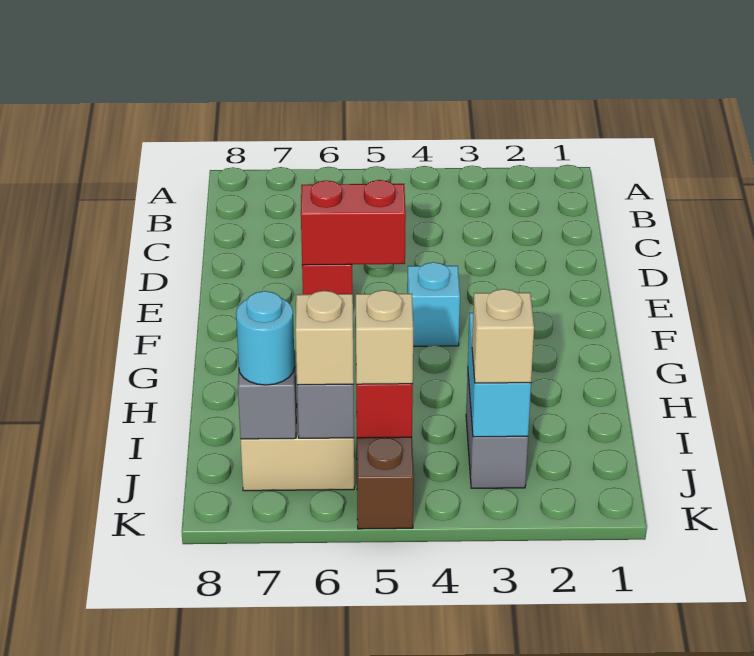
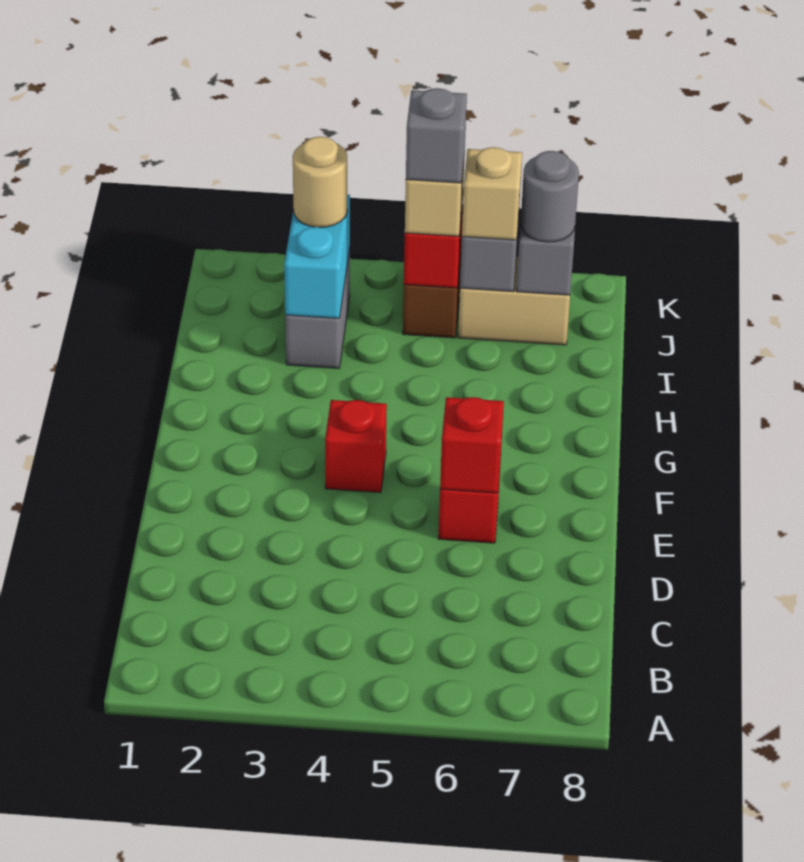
red 1x2 brick [301,180,406,265] -> red 1x1 brick [440,397,504,493]
cyan 1x1 brick [407,262,460,346] -> red 1x1 brick [325,400,387,492]
tan 1x1 brick [472,289,534,383] -> tan 1x1 round brick [293,137,347,227]
none -> grey 1x1 brick [406,88,467,183]
cyan 1x1 round brick [236,291,295,385] -> grey 1x1 round brick [521,151,579,242]

